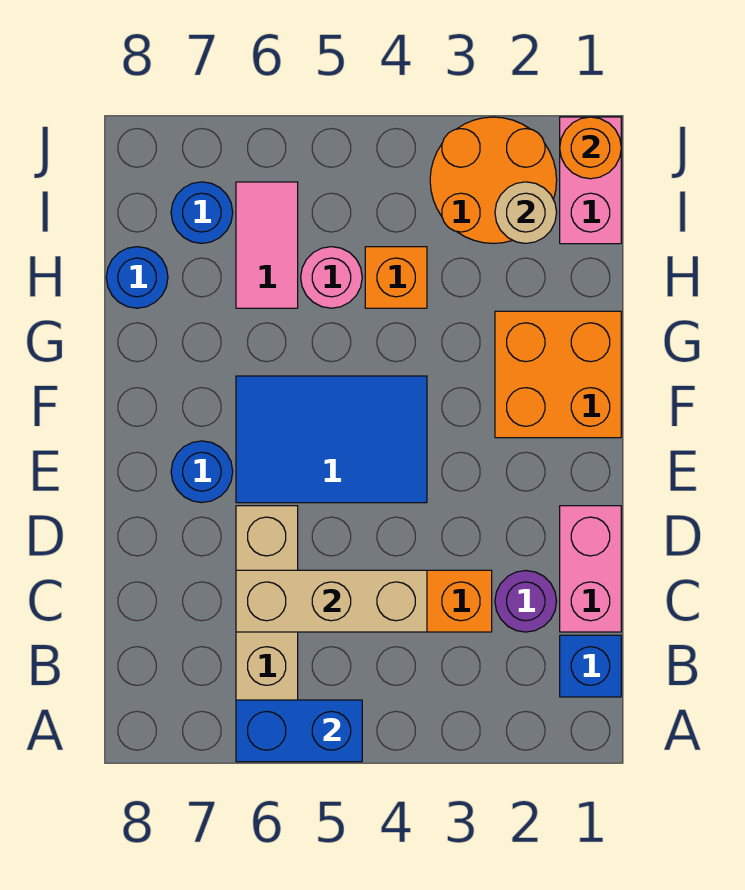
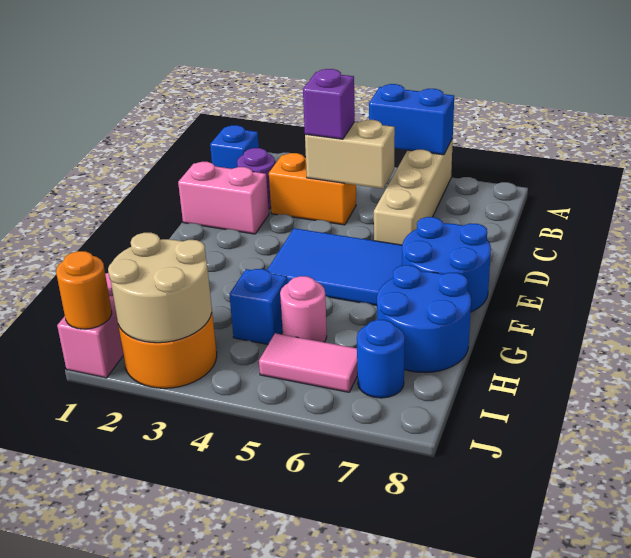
pink 1x2 brick [560,506,621,632] -> pink 1x2 brick turned to [178,162,269,234]
tan 1x3 brick [236,570,427,632] -> tan 1x2 brick [305,120,395,189]
none -> purple 1x1 brick [303,69,355,139]
blue 1x1 round brick [171,441,233,503] -> blue 2x2 round brick [402,217,491,312]
orange 2x2 brick [495,311,621,438] -> none
orange 1x1 brick [365,247,427,308] -> blue 1x1 brick [229,269,287,344]
pink 1x2 tile [236,182,298,308] -> pink 1x2 tile turned to [259,333,357,392]
blue 1x1 round brick [106,247,168,308] -> blue 2x2 round brick [377,265,471,373]
tan 1x1 round brick [495,182,557,243] -> tan 2x2 round brick [108,233,212,343]

